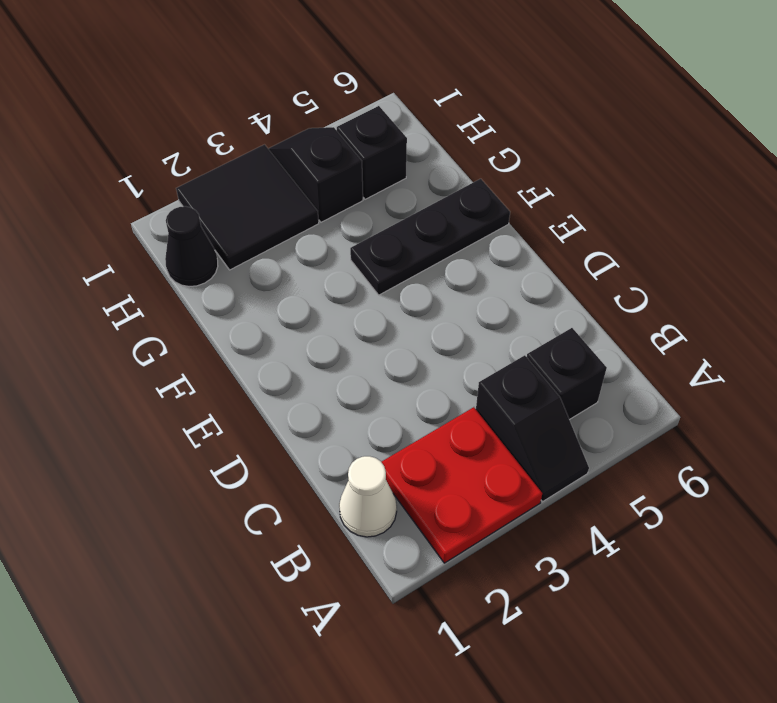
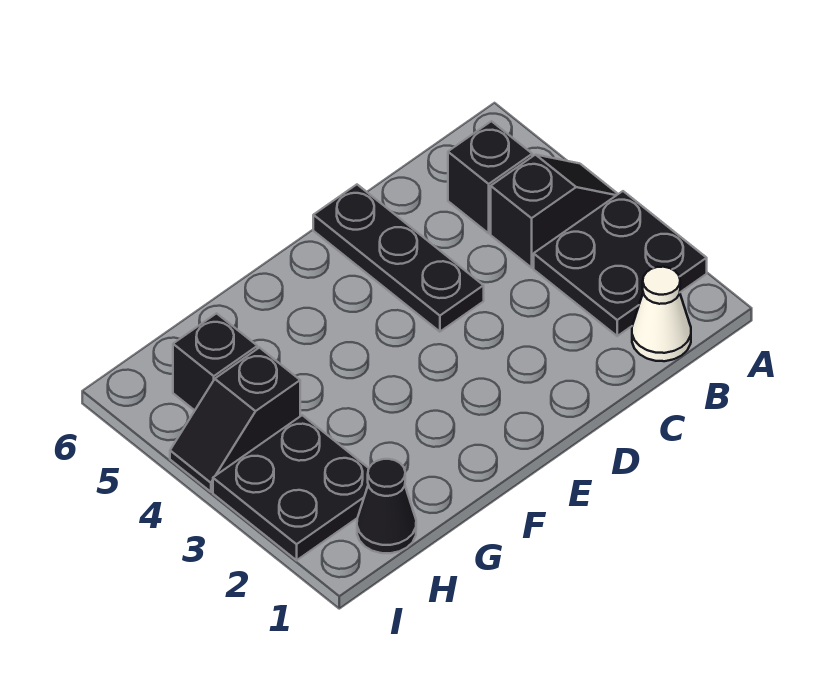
red 2x2 plate [382,407,542,563] -> black 2x2 plate [534,191,707,336]
black 1x3 plate [350,179,510,295] -> black 1x3 plate moved to [313,185,484,332]
black 2x2 tile [176,145,319,270] -> black 2x2 plate [213,415,369,560]

